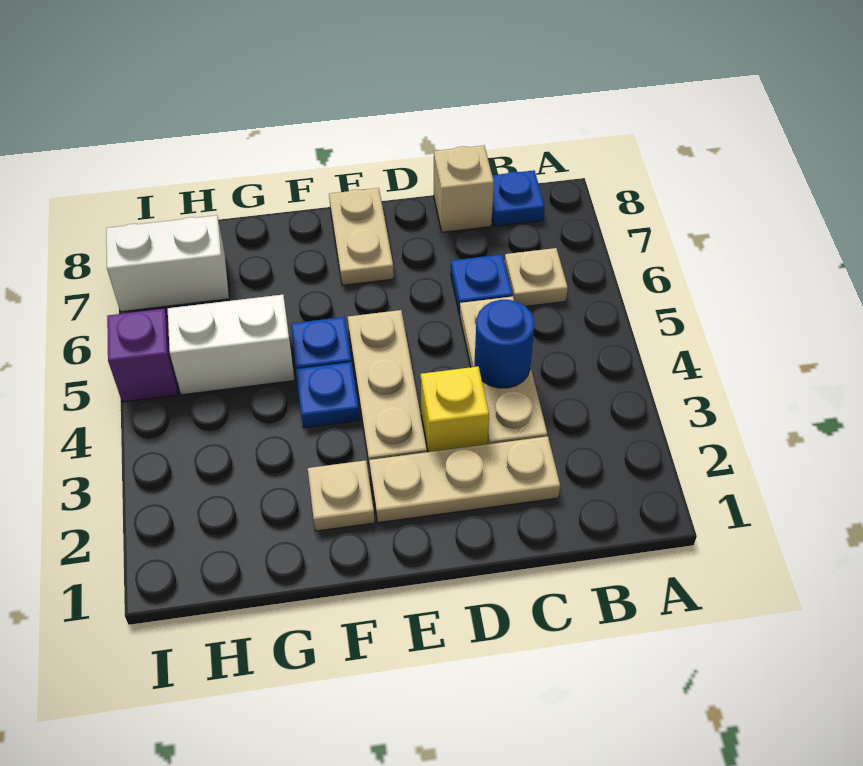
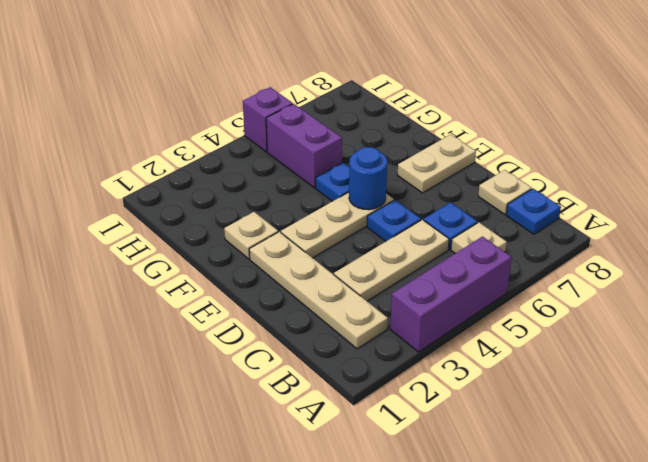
none -> purple 1x3 brick [390,237,512,352]
tan 1x3 plate [369,436,560,523] -> tan 1x4 plate [249,232,388,349]
blue 1x1 round brick [475,300,535,388] -> blue 1x1 round brick moved to [349,147,387,210]
tan 1x1 brick [434,146,494,232] -> tan 1x1 plate [478,170,532,214]
yellow 1x1 brick [421,367,489,452] -> none
blue 1x1 plate [296,362,359,428] -> blue 1x1 plate moved to [367,200,421,241]
white 1x2 brick [168,295,295,395] -> purple 1x2 brick [266,104,342,188]
white 1x2 brick [106,215,229,312] -> none

